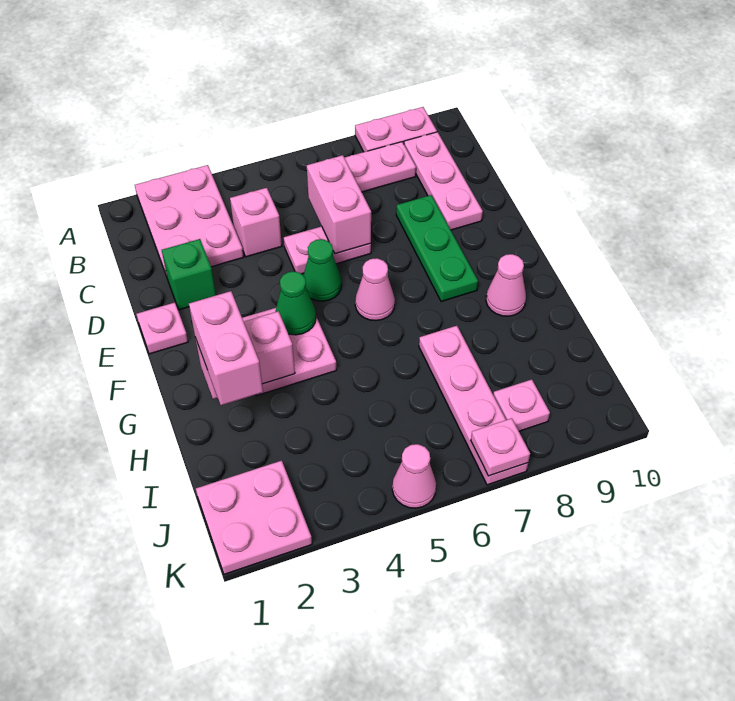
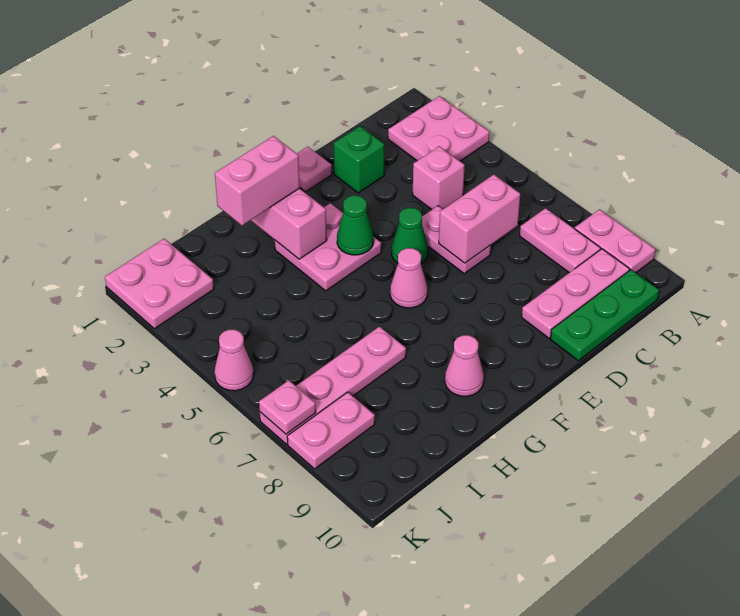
pink 2x3 plate [135,165,244,277] -> pink 2x2 plate [388,96,489,161]
green 1x3 plate [396,195,478,301] -> green 1x3 plate moved to [550,270,659,361]
pink 1x1 plate [493,379,550,431] -> pink 1x2 plate [287,392,375,469]

